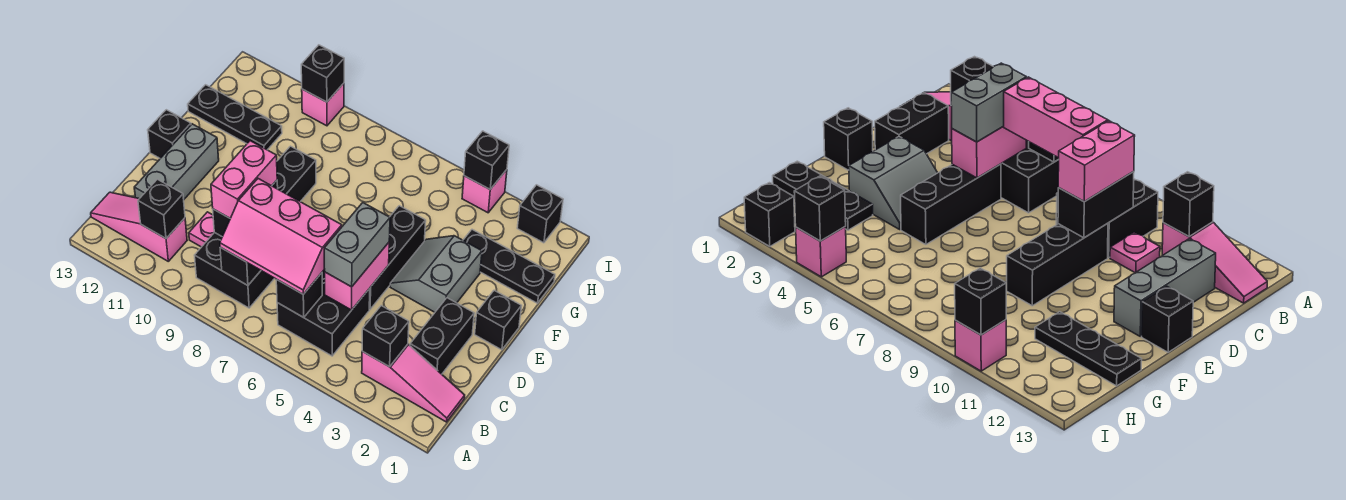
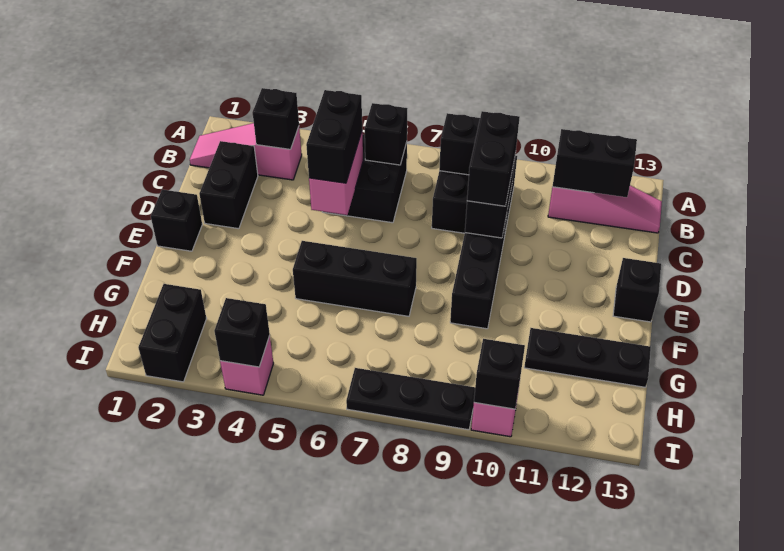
pink 2x3 slope [220,179,342,294] -> none
black 1x1 brick [138,179,185,238] -> black 1x2 brick [553,129,637,197]
grey 1x2 brick [324,203,390,287] -> black 1x2 brick [306,90,362,183]
pink 1x2 brick [211,141,277,218] -> black 1x2 brick [467,111,520,206]
pink 1x1 plate [189,212,214,247] -> none
grey 1x3 brick [134,124,219,199] -> none
black 1x3 brick [369,206,426,309] -> black 1x3 brick turned to [293,241,417,316]
grey 2x2 slope [390,236,482,312] -> none
black 1x3 plate [463,230,555,303] -> black 1x3 plate moved to [346,368,475,430]
black 1x1 brick [517,185,563,243] -> black 1x2 brick [138,284,206,382]

